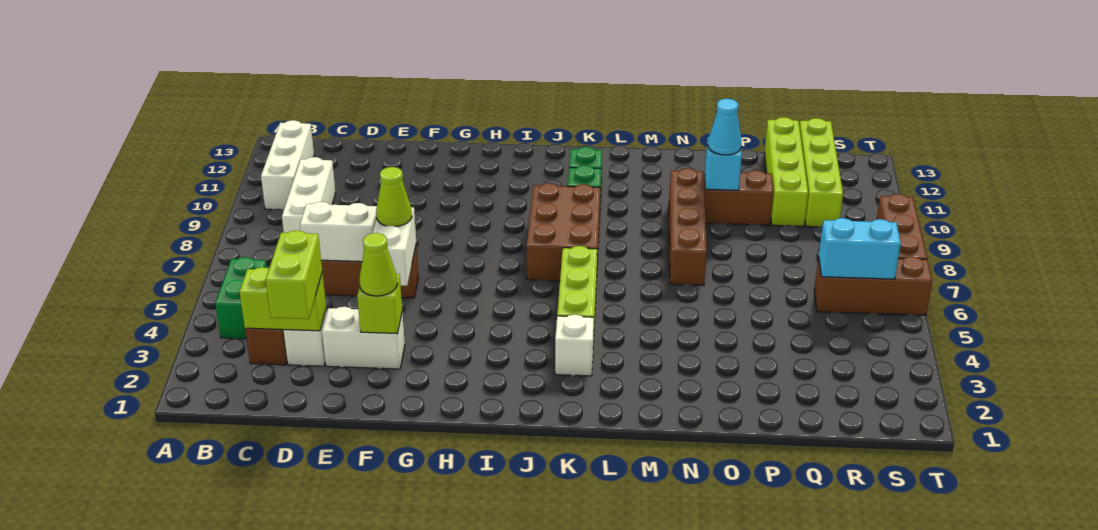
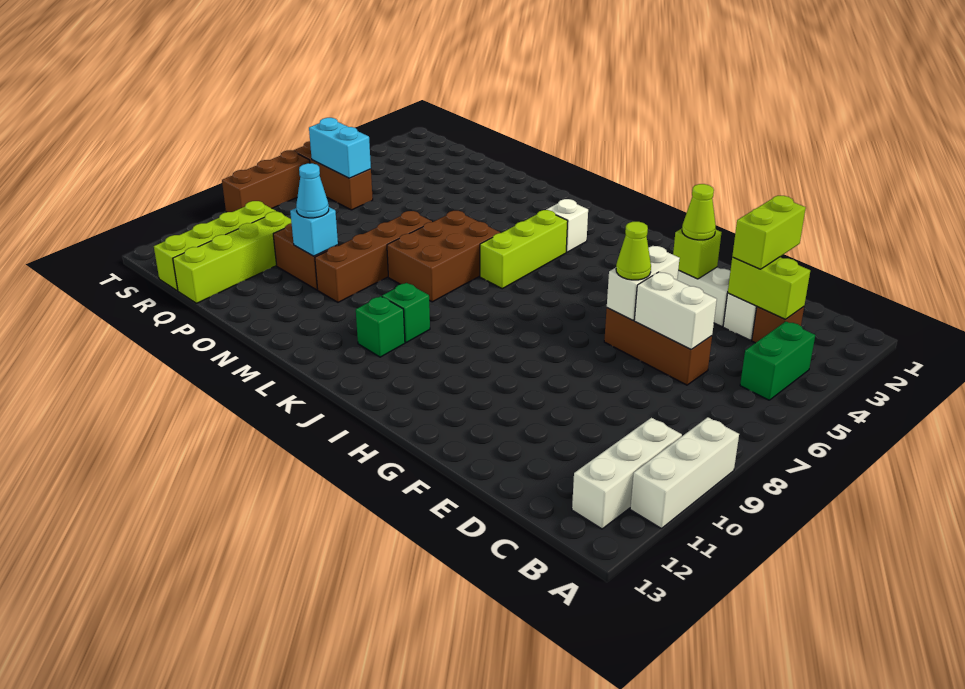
white 1x3 brick [282,157,335,233] -> white 1x3 brick moved to [630,417,739,529]
brown 2x3 brick [527,183,600,281] -> brown 2x3 brick moved to [387,211,500,302]

